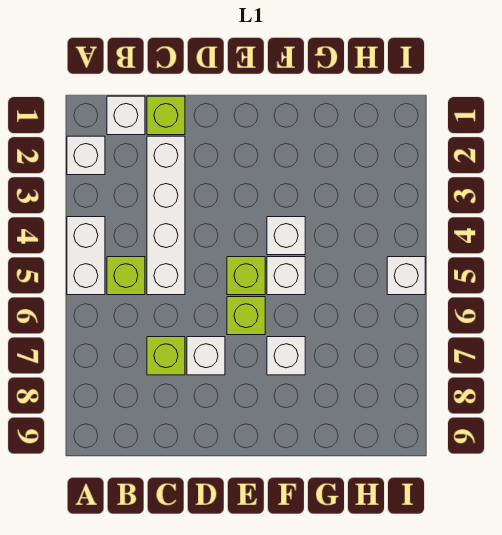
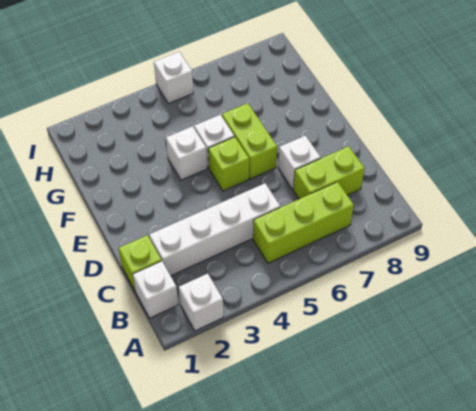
white 1x2 brick [67,217,105,295] -> none
lime 1x1 brick [107,257,145,295] -> lime 1x3 brick [253,182,354,263]
lime 1x1 brick [147,337,185,375] -> lime 1x2 brick [293,146,365,199]
lime 1x1 brick [227,297,265,335] -> lime 1x2 brick [222,103,277,179]
white 1x1 brick [267,337,305,375] -> none

